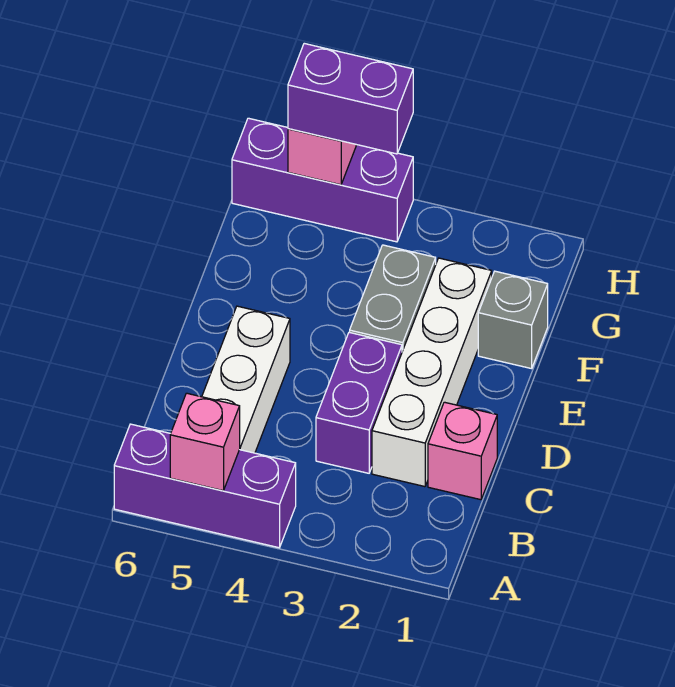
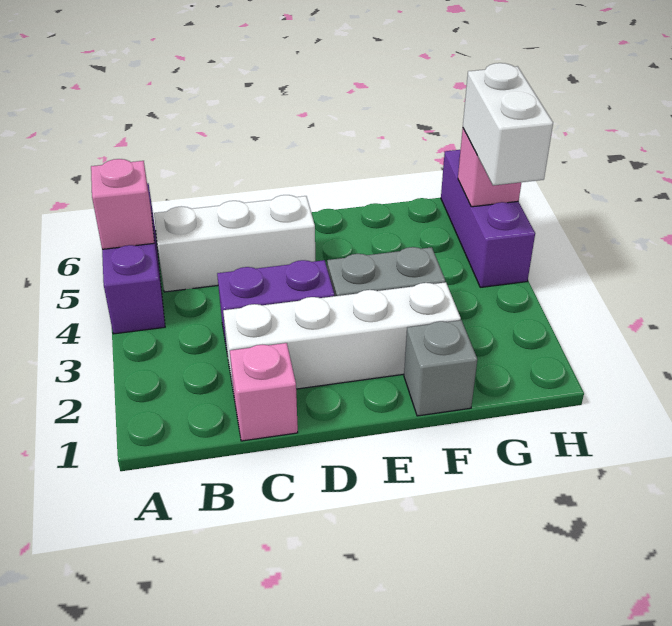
purple 1x2 brick [288,43,413,154] -> white 1x2 brick [463,63,553,185]

